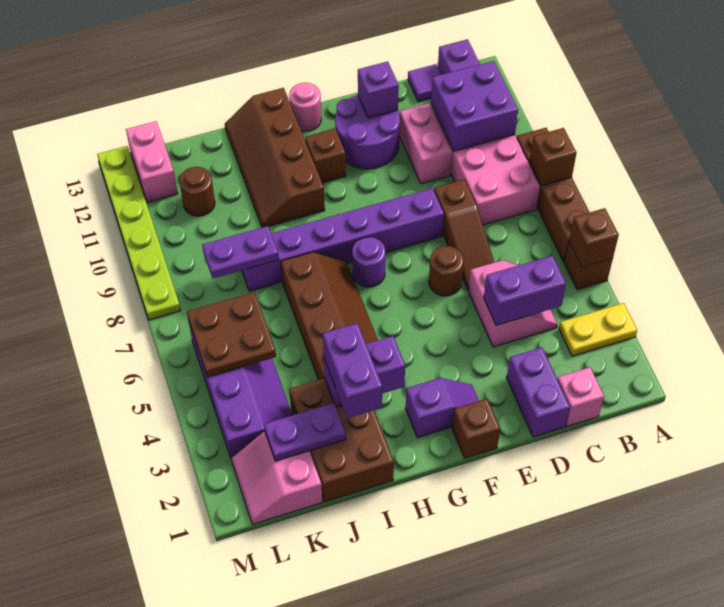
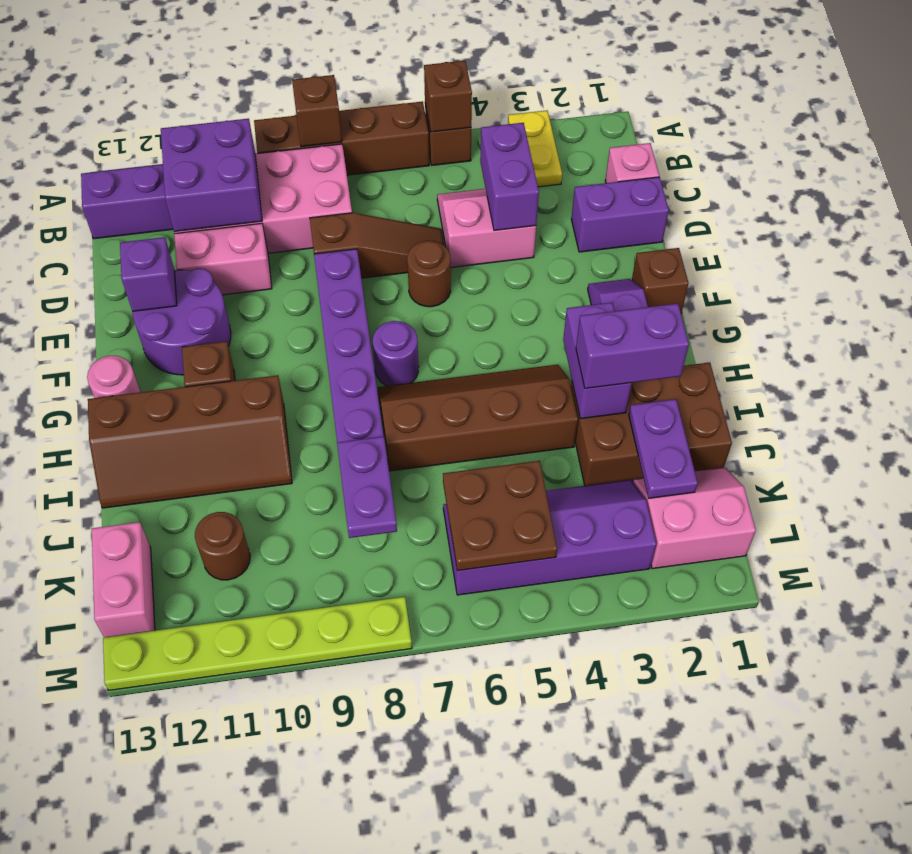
purple 1x1 tile [408,64,442,102] -> none
pink 2x2 slope [231,431,322,524] -> pink 2x2 slope turned to [633,467,756,569]
pink 1x2 brick [126,121,178,202] -> pink 1x2 brick turned to [92,522,155,637]

